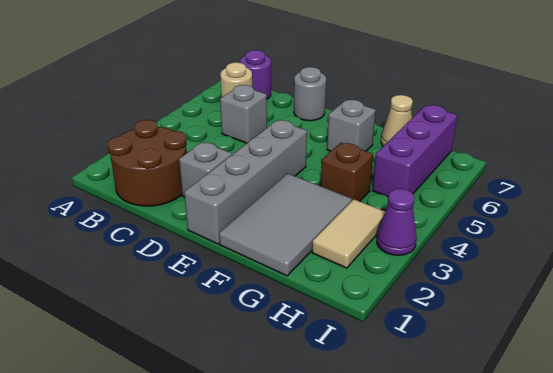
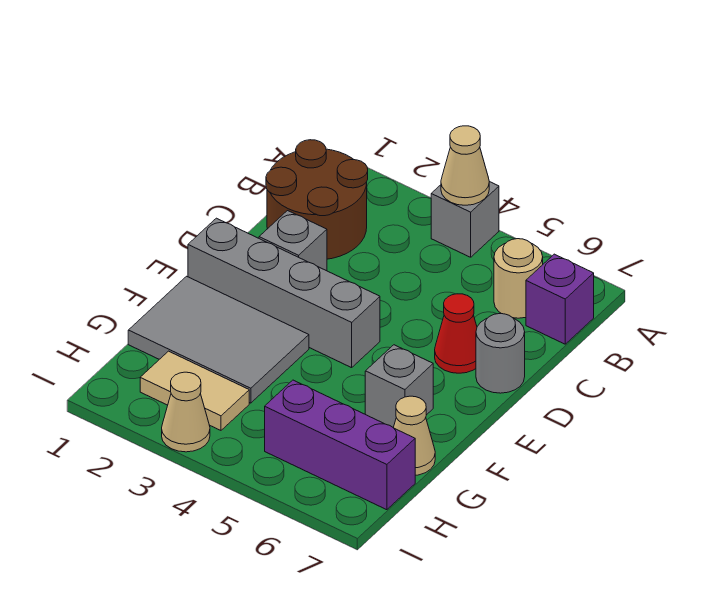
none -> tan 1x1 cone [441,126,489,205]
purple 1x1 round brick [240,50,271,99] -> purple 1x1 brick [526,254,594,344]
grey 1x1 brick [220,85,267,143] -> grey 1x1 brick moved to [431,182,499,257]
none -> red 1x1 cone [435,294,477,373]
brown 1x1 brick [321,143,373,201] -> none
purple 1x1 cone [377,189,417,255] -> tan 1x1 cone [162,372,210,452]

